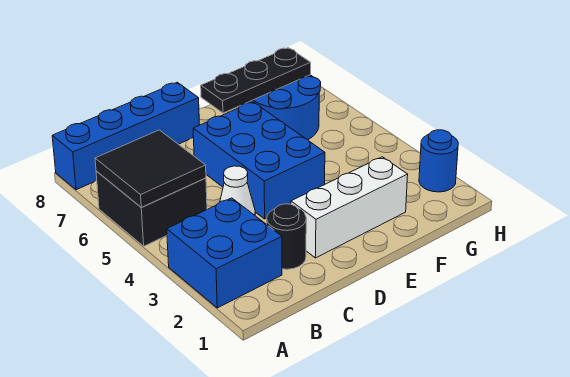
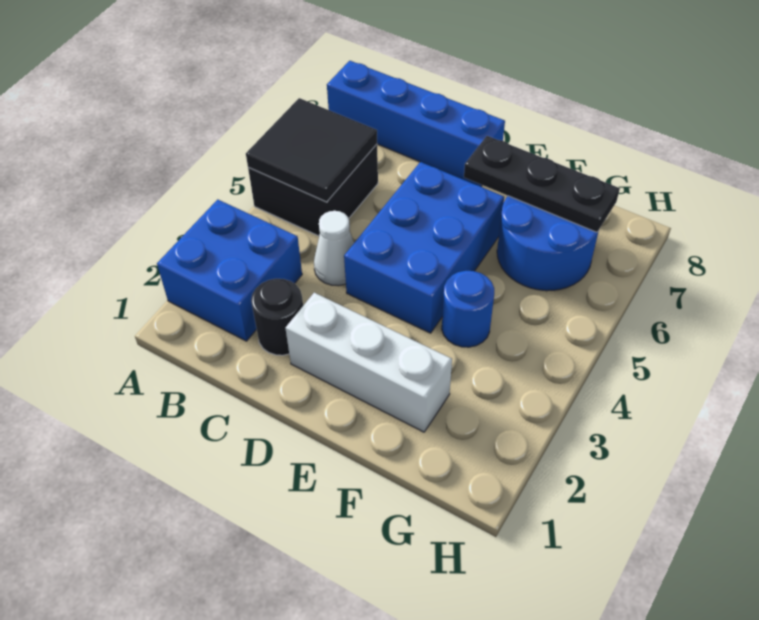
blue 1x1 round brick [419,130,458,192] -> blue 1x1 round brick moved to [442,271,494,347]

